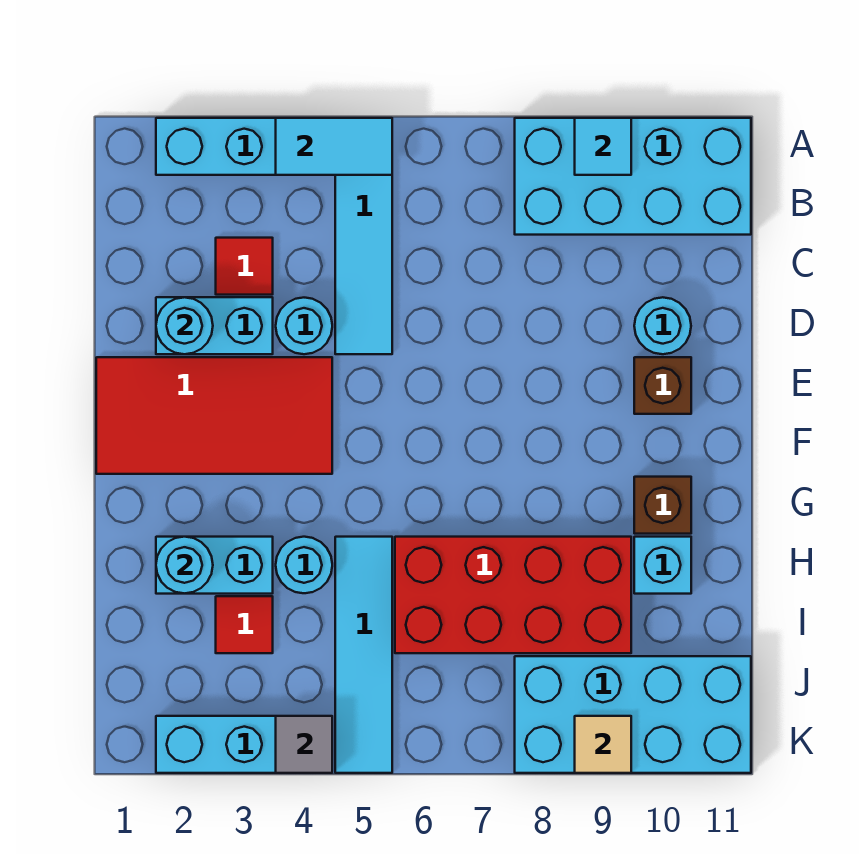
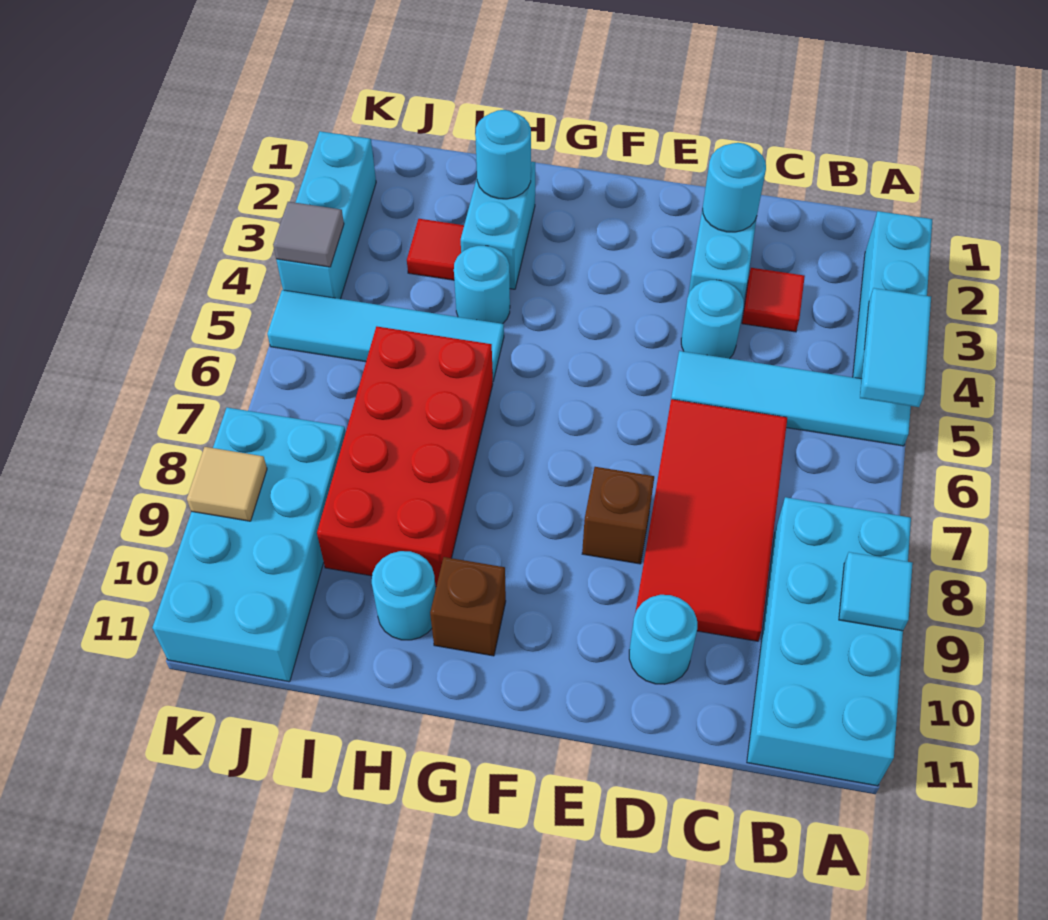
red 2x4 tile [96,357,332,474] -> red 2x4 tile moved to [636,399,787,641]
brown 1x1 brick [634,357,691,414] -> brown 1x1 brick moved to [582,467,654,564]
cyan 1x1 brick [634,537,691,594] -> cyan 1x1 round brick [372,551,436,640]

